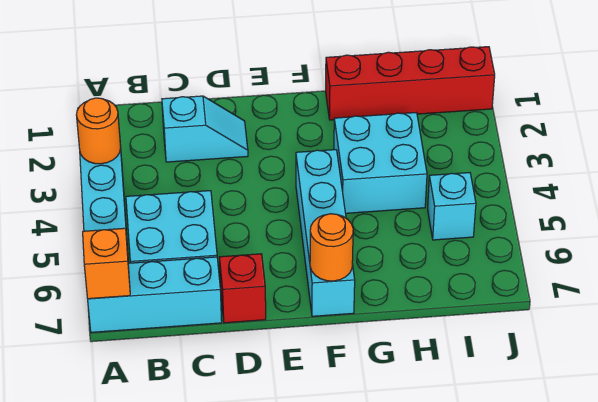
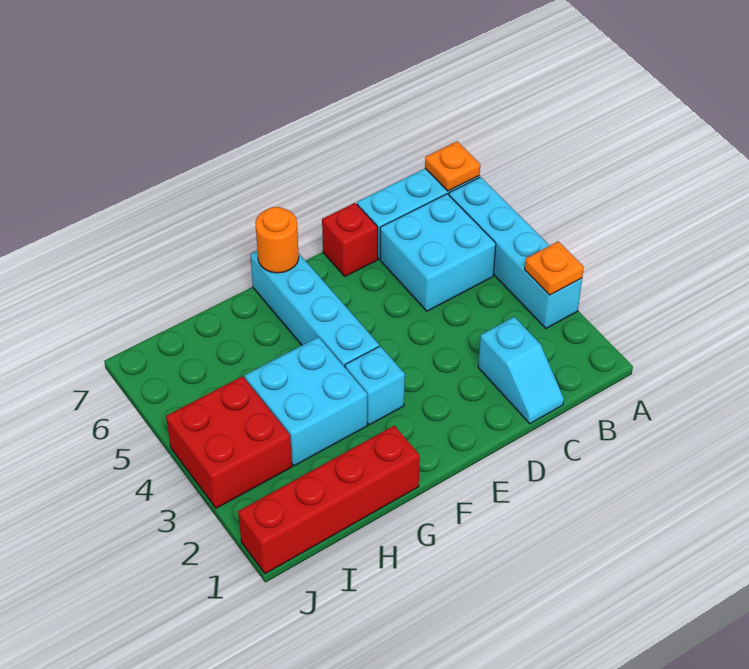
orange 1x1 round brick [76,98,121,164] -> orange 1x1 plate [525,241,584,295]
orange 1x1 brick [83,228,130,299] -> orange 1x1 plate [425,141,480,191]
cyan 1x2 slope [162,96,248,162] -> cyan 1x2 slope turned to [478,317,564,424]
none -> red 2x2 brick [166,376,292,508]
cyan 1x1 brick [428,173,476,240] -> cyan 1x1 brick moved to [345,346,405,425]

